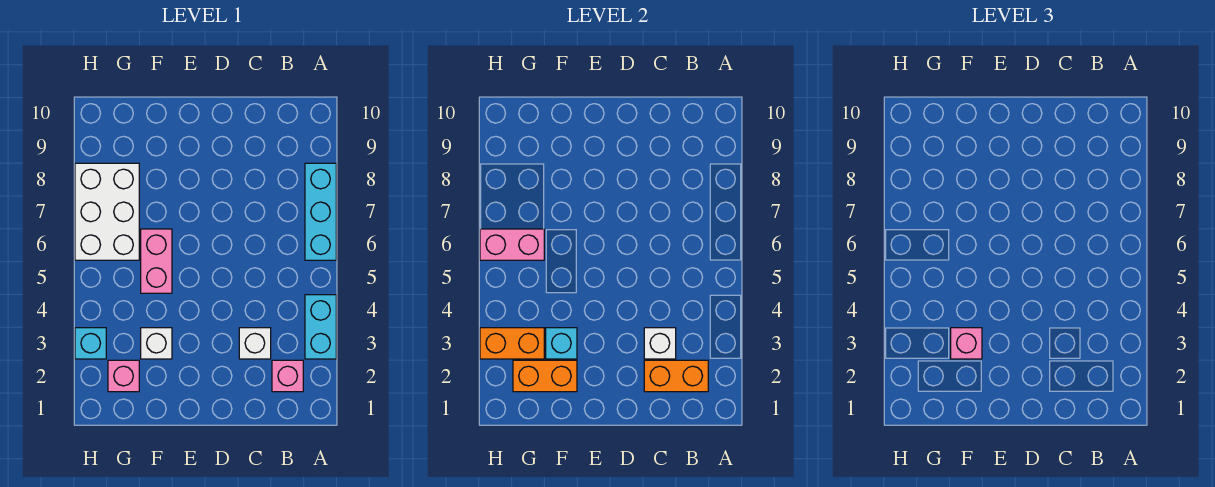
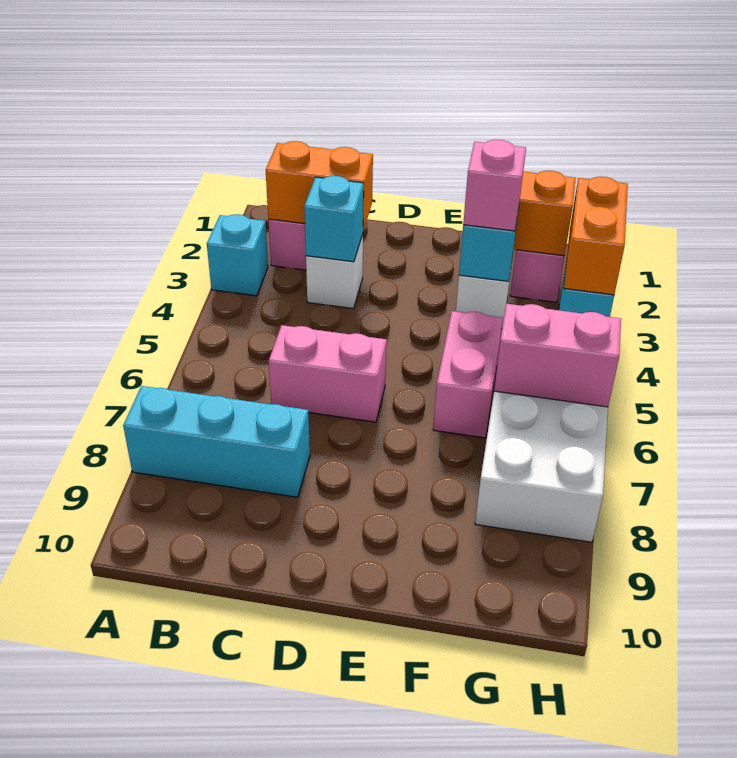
cyan 1x2 brick [305,295,336,359] -> cyan 1x1 brick [207,214,268,296]
cyan 1x3 brick [305,163,336,260] -> cyan 1x3 brick turned to [123,386,310,497]
white 1x1 brick [644,328,676,359] -> cyan 1x1 brick [304,176,364,262]
none -> pink 1x2 brick [269,325,387,422]
orange 1x2 brick [480,328,544,359] -> orange 1x2 brick turned to [564,177,628,295]

